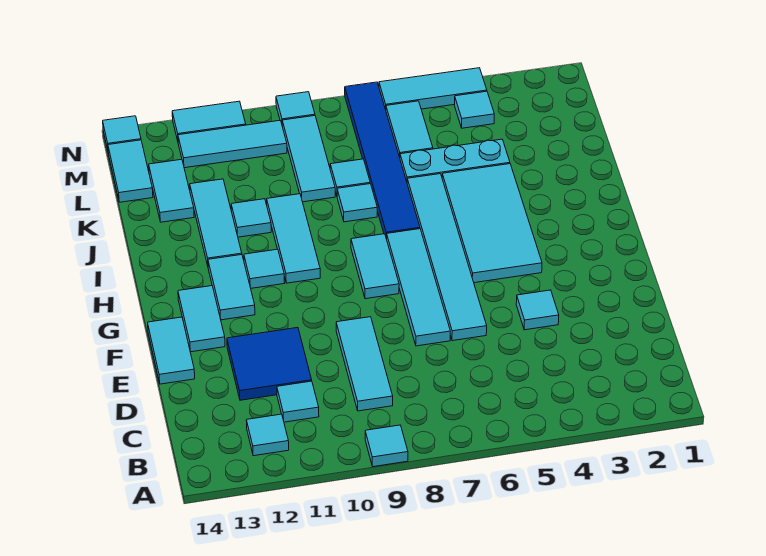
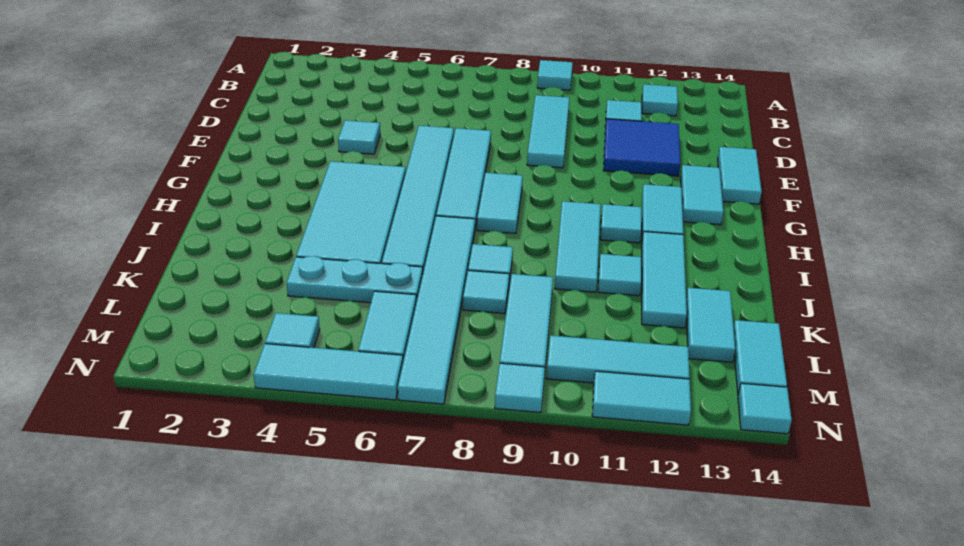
blue 1x6 tile [345,82,420,239] -> cyan 1x6 tile [398,216,475,404]

